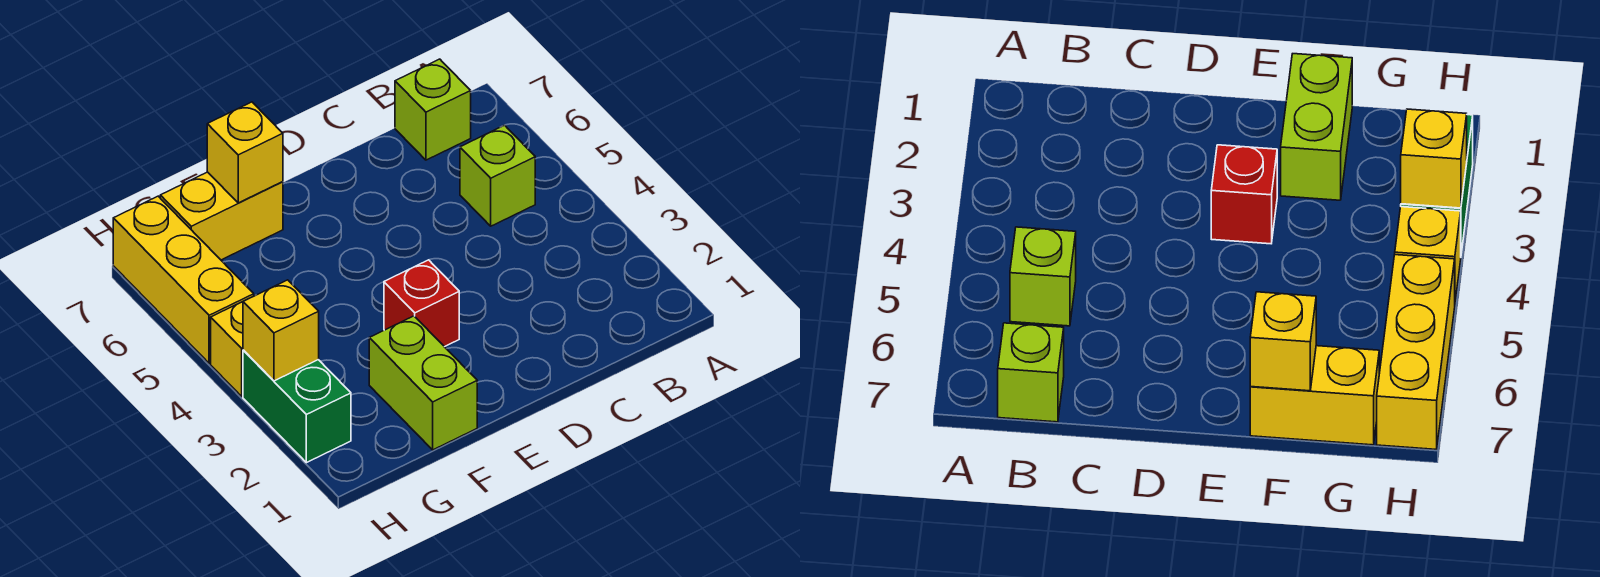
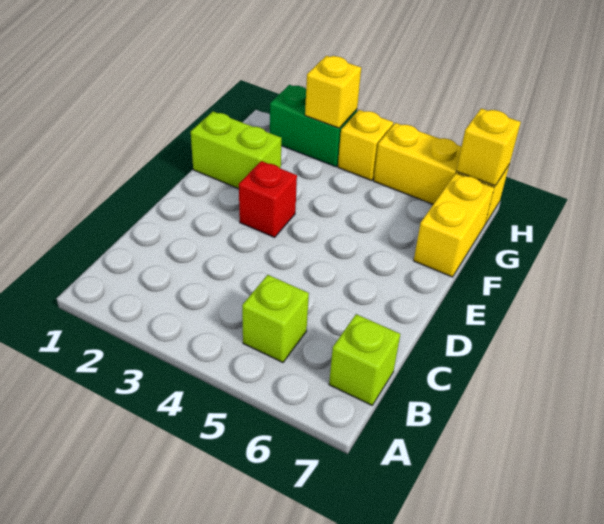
yellow 1x1 brick [207,102,283,203] -> yellow 1x1 brick moved to [457,108,521,186]

